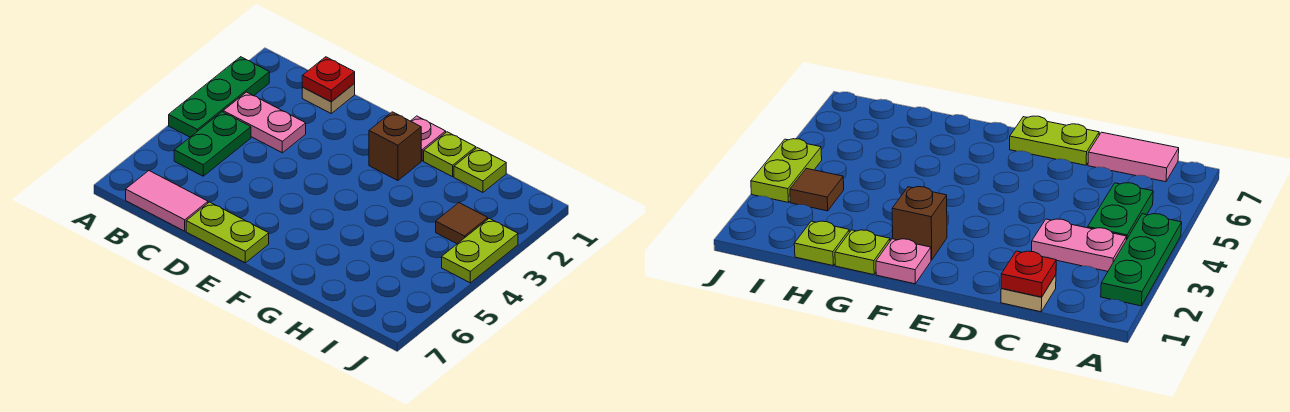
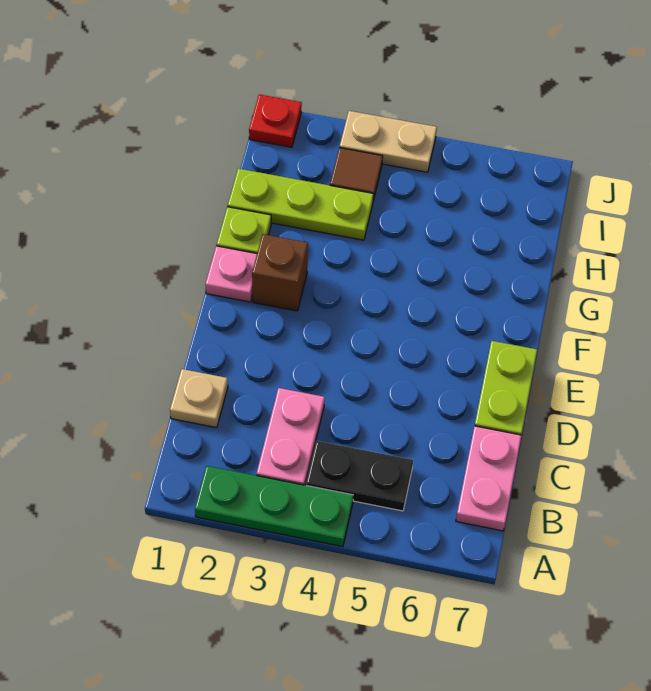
green 1x2 plate [174,112,251,176] -> black 1x2 plate [306,441,413,511]
pink 1x2 tile [126,171,208,231] -> pink 1x2 plate [456,426,522,531]
red 1x1 plate [302,57,355,102] -> red 1x1 plate moved to [249,94,302,147]
lime 1x1 plate [454,148,506,192] -> lime 1x3 plate [228,169,374,240]
lime 1x2 plate [442,218,518,283] -> tan 1x2 plate [340,111,437,172]

